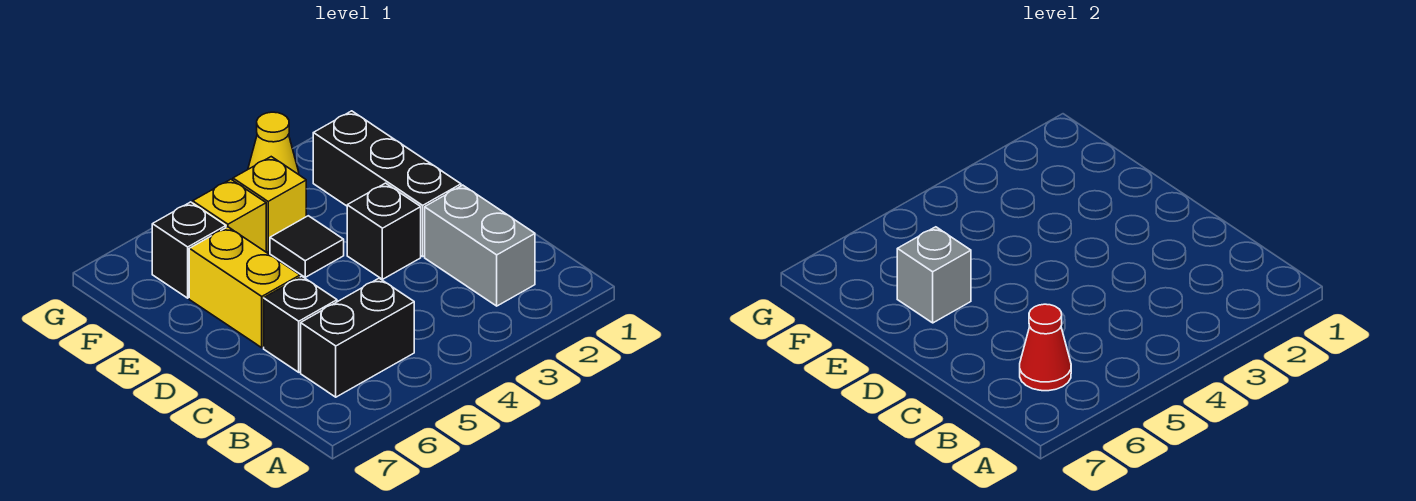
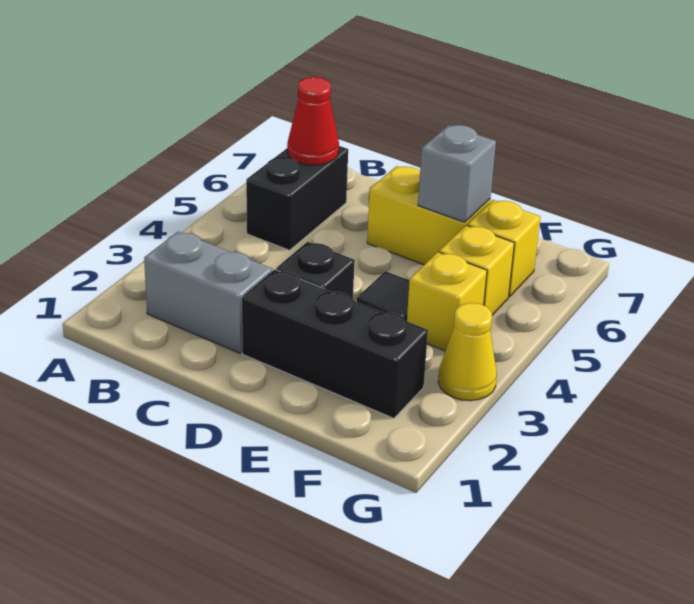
black 1x1 brick [264,276,337,372] -> none
black 1x1 brick [152,202,226,298] -> yellow 1x1 brick [467,200,540,297]

